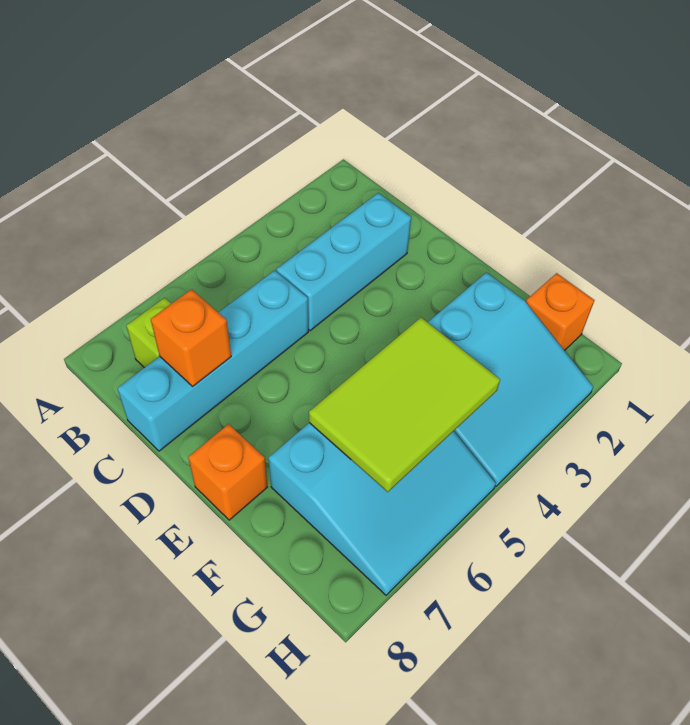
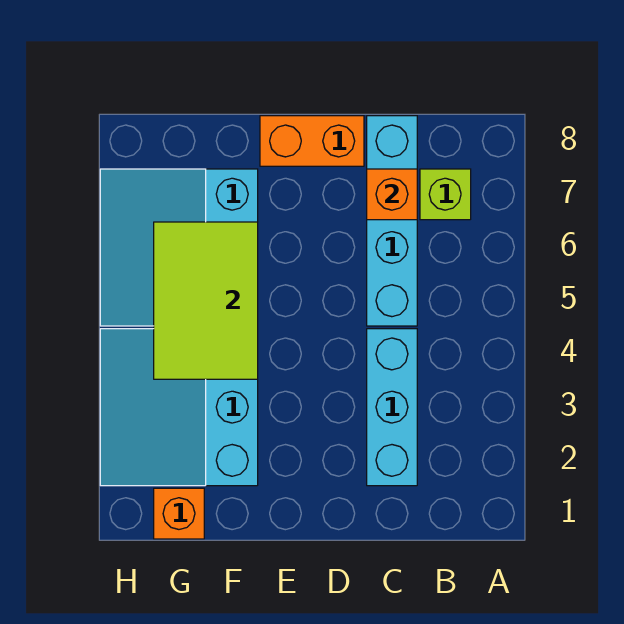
orange 1x1 brick [188,424,267,520] -> orange 1x2 brick [260,116,364,166]

